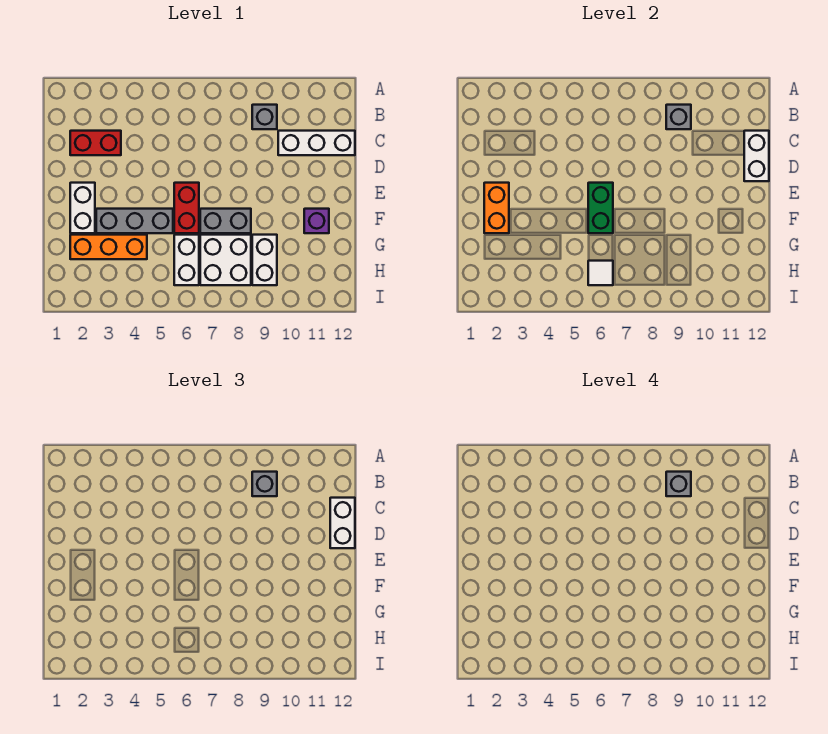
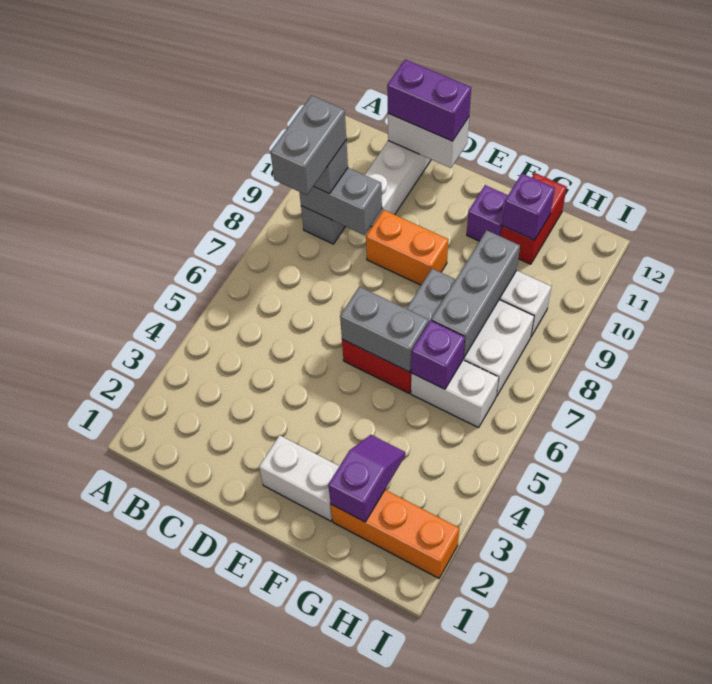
grey 1x1 brick [666,105,691,129] -> grey 1x2 brick [299,168,382,235]
grey 1x1 brick [666,472,691,496] -> grey 1x2 brick [271,95,346,195]
red 1x2 brick [70,131,121,155] -> red 1x2 brick moved to [501,173,567,264]
white 1x2 brick [330,498,355,548] -> purple 1x2 brick [387,59,471,141]
orange 1x2 brick [484,183,509,233] -> orange 1x2 brick moved to [366,210,448,285]
green 1x2 brick [588,183,613,233] -> grey 1x2 brick [340,287,429,372]
grey 1x3 brick [96,209,173,233] -> grey 1x3 brick moved to [431,230,520,358]
orange 1x3 brick [70,235,147,259] -> orange 1x3 brick turned to [331,490,459,578]
none -> purple 1x2 slope [328,435,405,522]
none -> purple 1x1 brick [411,321,465,389]
none -> purple 1x1 brick [502,174,555,240]
white 1x1 tile [588,261,613,285] -> none

